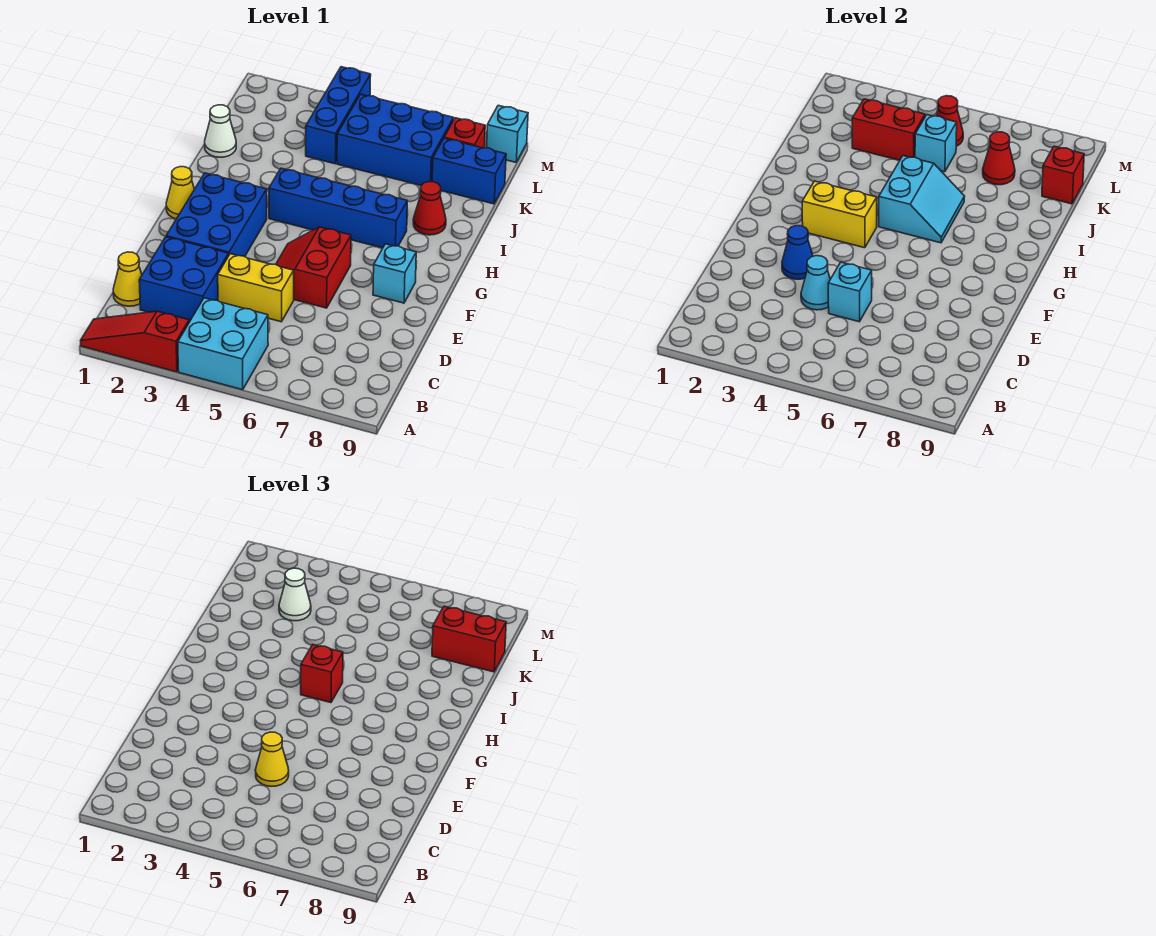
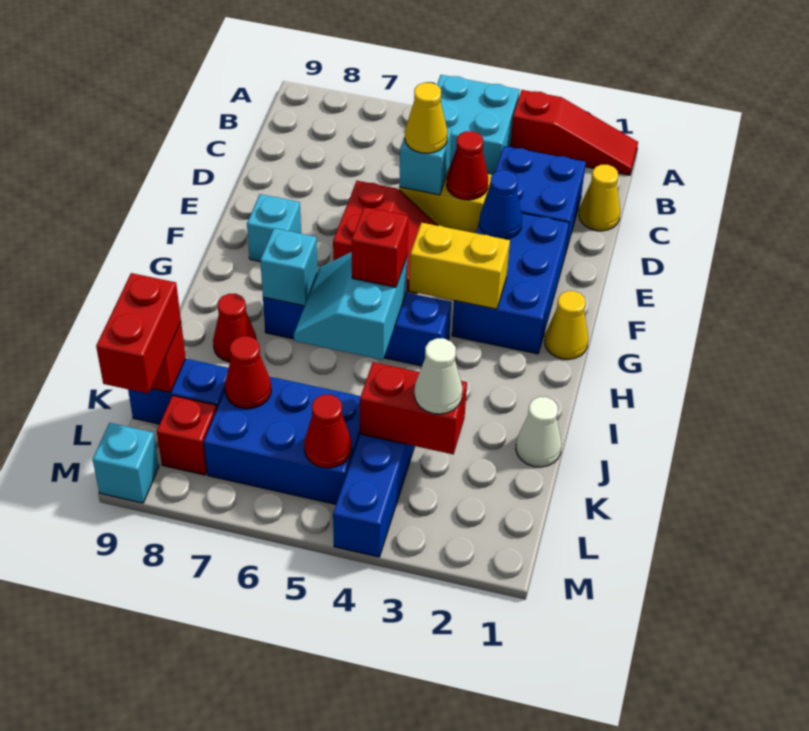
cyan 1x1 cone [801,256,830,310] -> red 1x1 cone [446,131,488,200]
cyan 1x1 brick [915,115,957,172] -> cyan 1x1 brick moved to [260,228,318,306]
red 1x2 brick [432,606,506,672] -> red 1x2 brick turned to [96,273,181,394]

